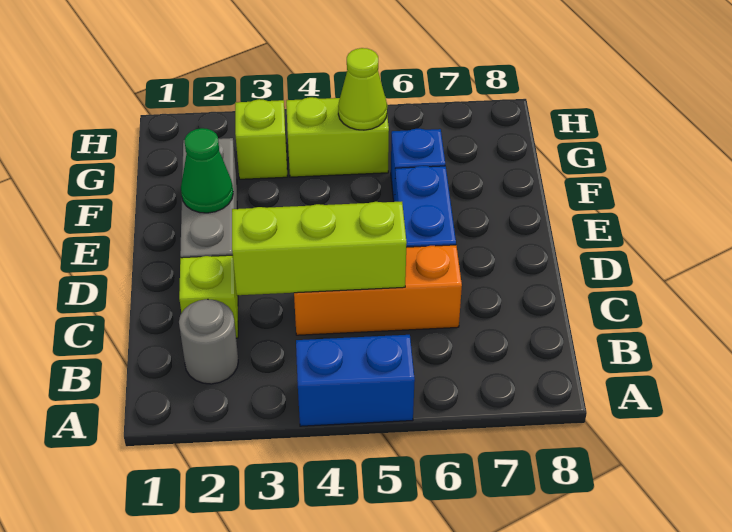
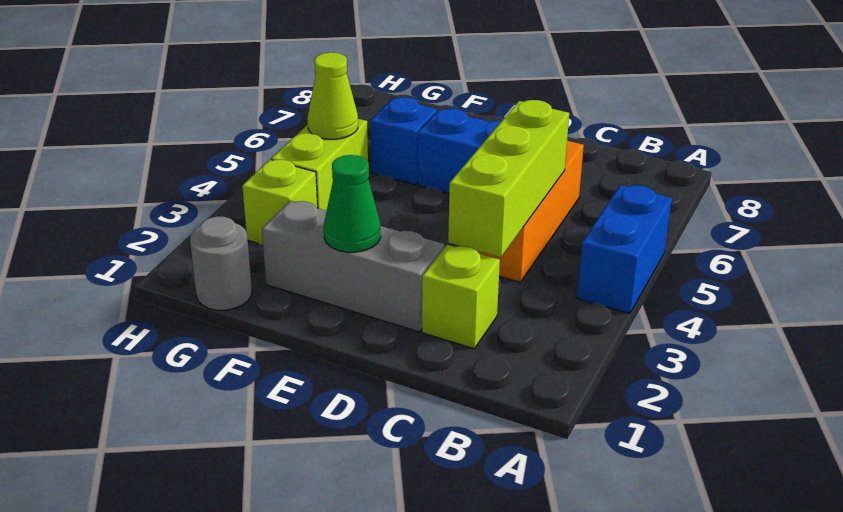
grey 1x1 round brick [179,299,238,384] -> grey 1x1 round brick moved to [190,216,252,310]

